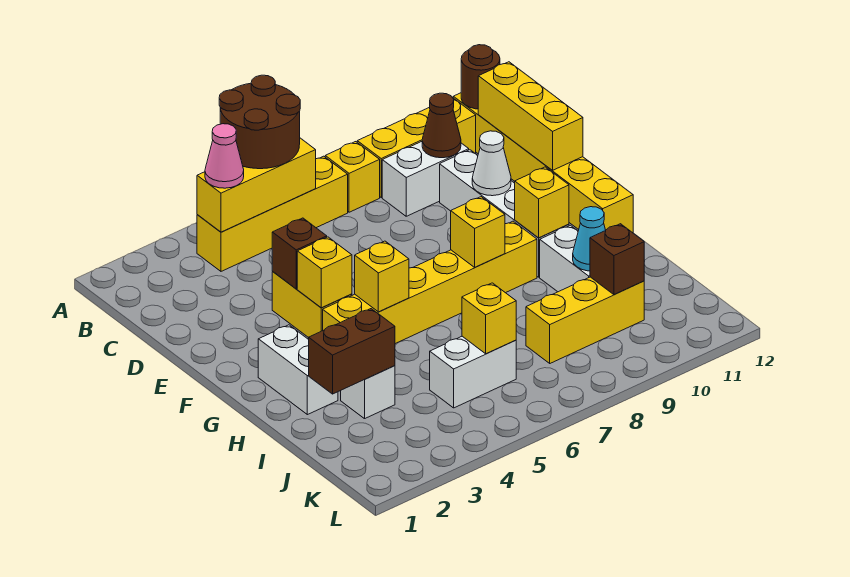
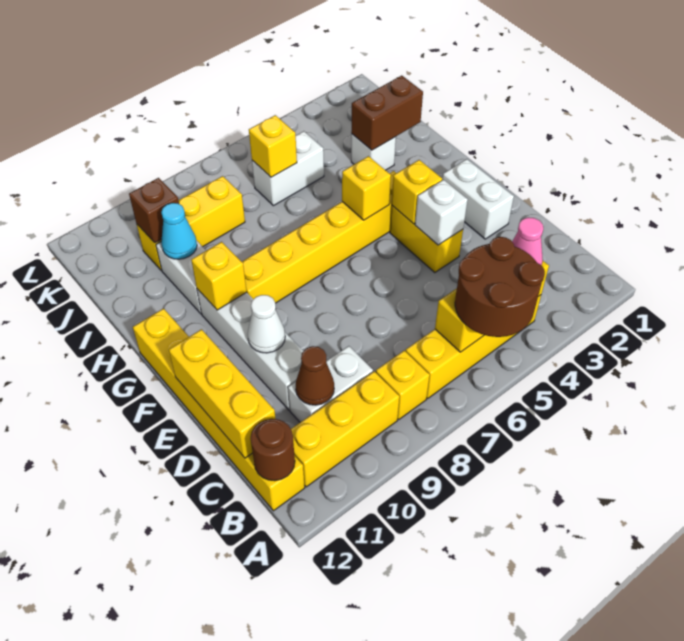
brown 1x1 brick [272,218,327,289] -> white 1x1 brick [415,180,468,245]
white 1x2 brick [258,325,338,415] -> white 1x2 brick moved to [442,159,514,239]
yellow 1x1 brick [451,197,505,267] -> none

